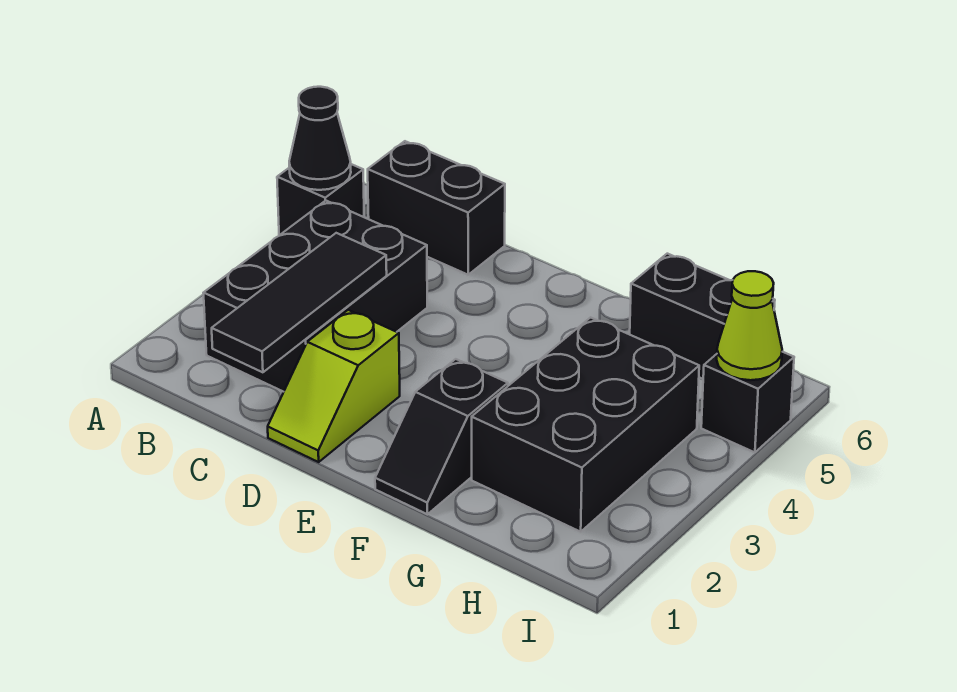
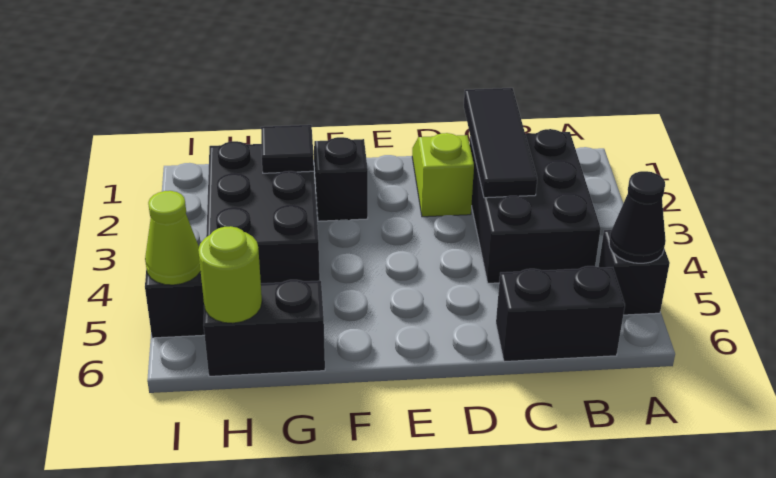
none -> black 1x1 tile [261,125,314,173]
none -> lime 1x1 round brick [198,226,262,323]

